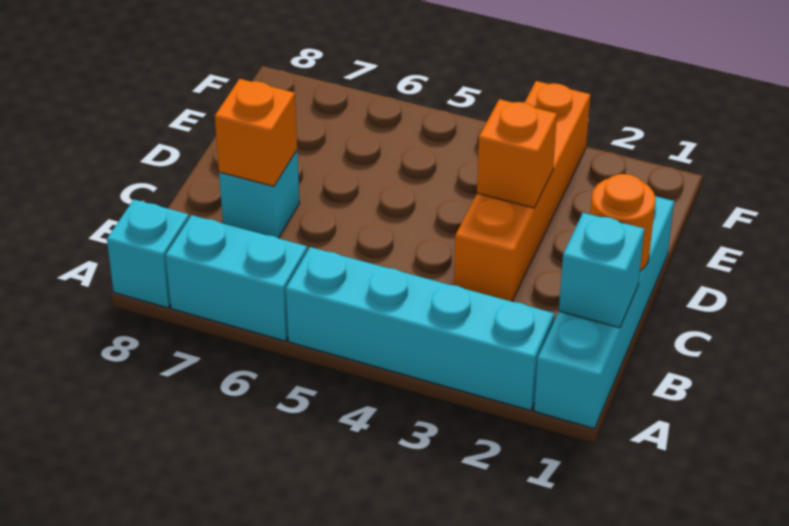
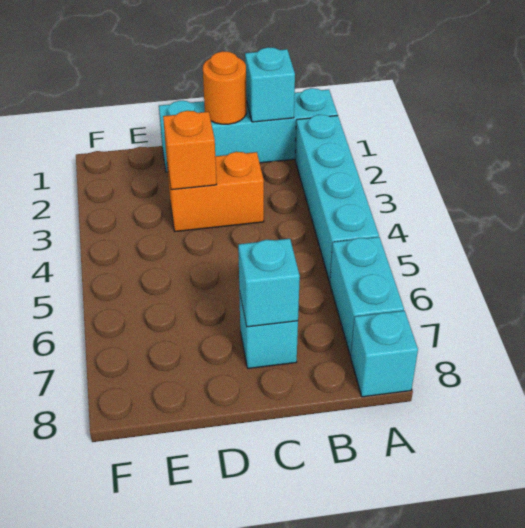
orange 1x4 brick [454,81,590,302] -> orange 1x2 brick [167,152,264,232]
orange 1x1 brick [215,79,297,186] -> cyan 1x1 brick [238,239,300,327]

